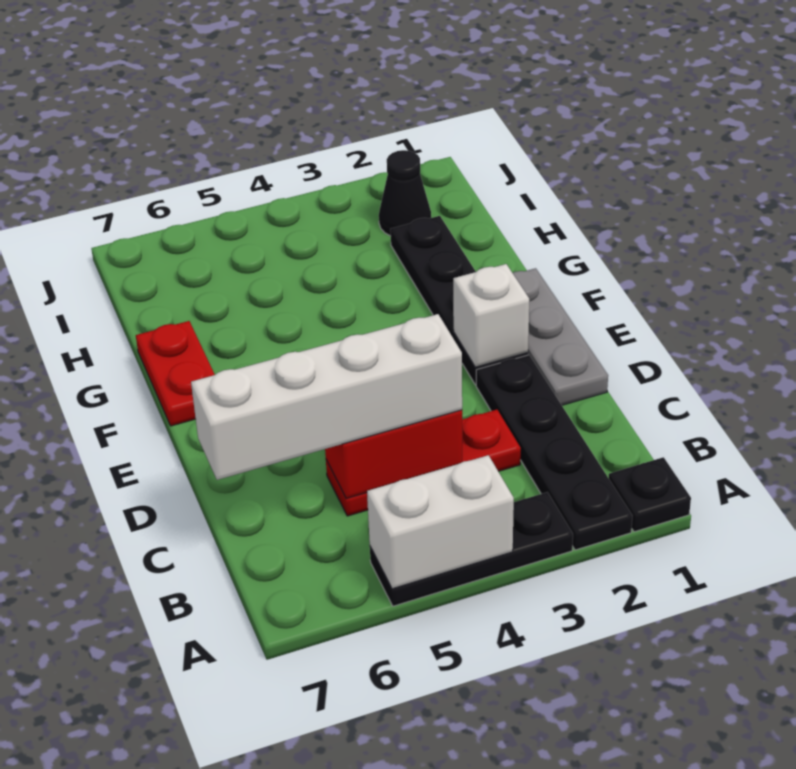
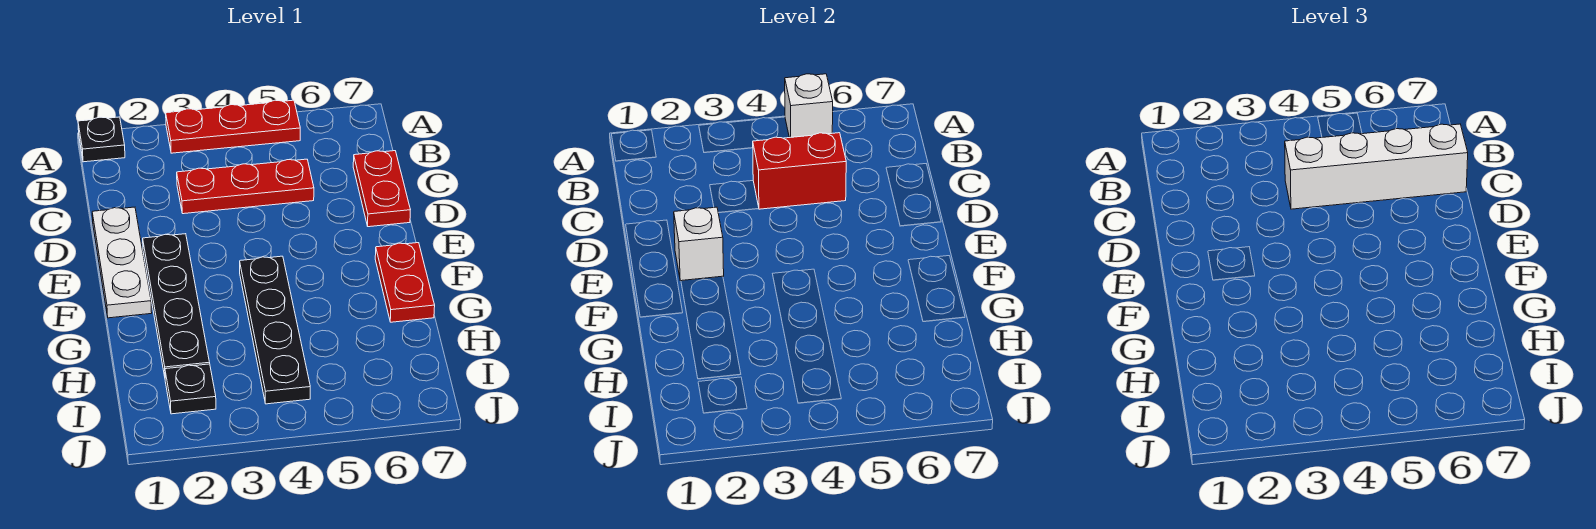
black 1x4 plate [476,355,632,550] -> black 1x4 plate moved to [240,256,310,404]
black 1x3 plate [370,492,573,606] -> red 1x3 plate [166,100,300,153]
white 1x2 brick [367,455,514,589] -> white 1x1 brick [785,74,833,138]
none -> red 1x2 plate [353,151,410,227]
grey 1x3 plate [513,268,608,405] -> white 1x3 plate [92,207,152,318]
black 1x1 cone [379,150,431,236] -> black 1x1 plate [165,364,216,414]

